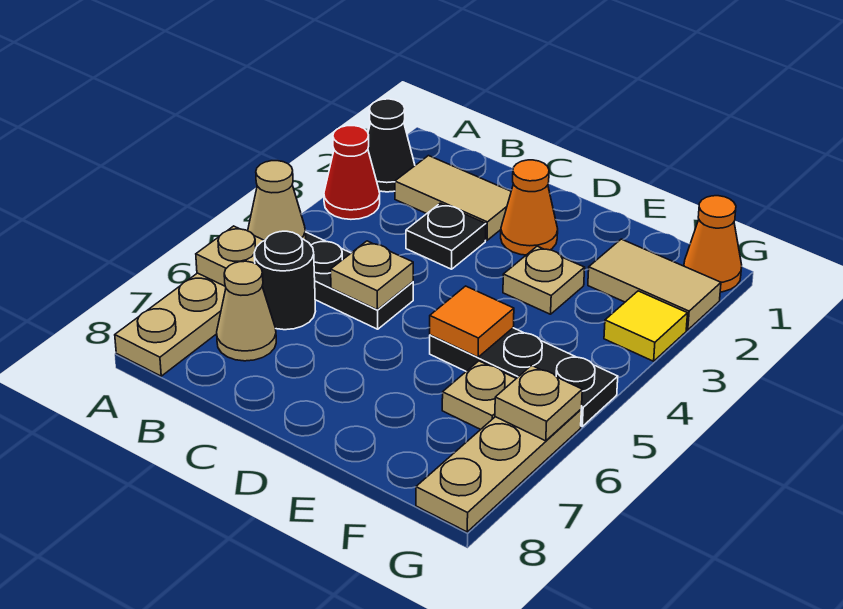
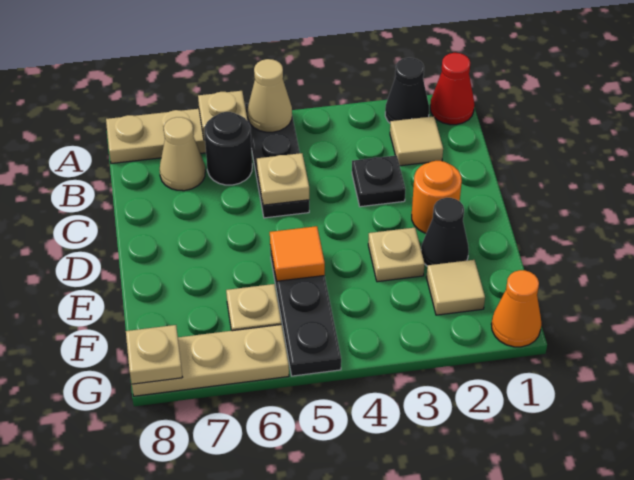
red 1x1 cone [324,126,380,219] -> red 1x1 cone moved to [430,53,474,125]
tan 1x2 tile [395,156,511,240] -> tan 1x1 tile [390,116,443,166]
orange 1x1 cone [501,160,558,255] -> orange 1x1 round brick [412,161,462,233]
none -> black 1x1 cone [421,198,469,266]
tan 1x2 tile [588,239,721,330] -> tan 1x1 tile [426,260,485,315]
yellow 1x1 tile [604,291,688,361] -> none
tan 1x1 plate [495,366,582,441] -> tan 1x1 plate moved to [126,325,182,384]

